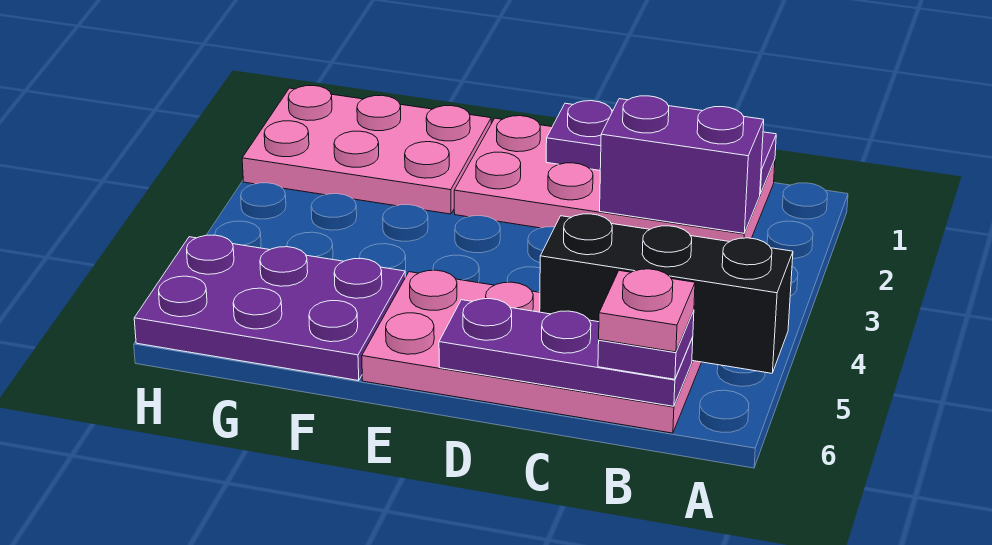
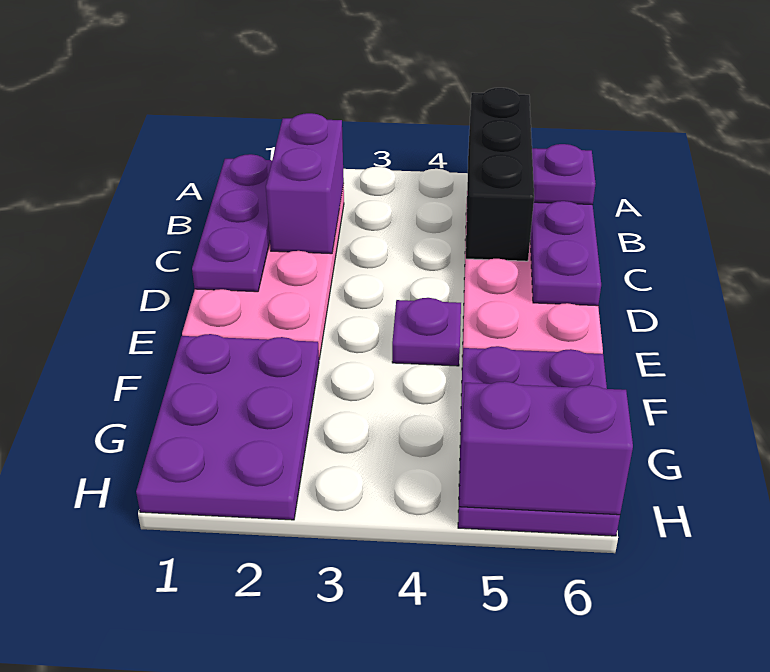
pink 1x1 plate [599,269,695,352] -> none
none -> purple 1x1 plate [392,298,461,366]
pink 2x3 plate [242,86,491,214] -> purple 2x3 plate [136,334,319,520]
none -> purple 1x2 brick [459,381,633,515]

